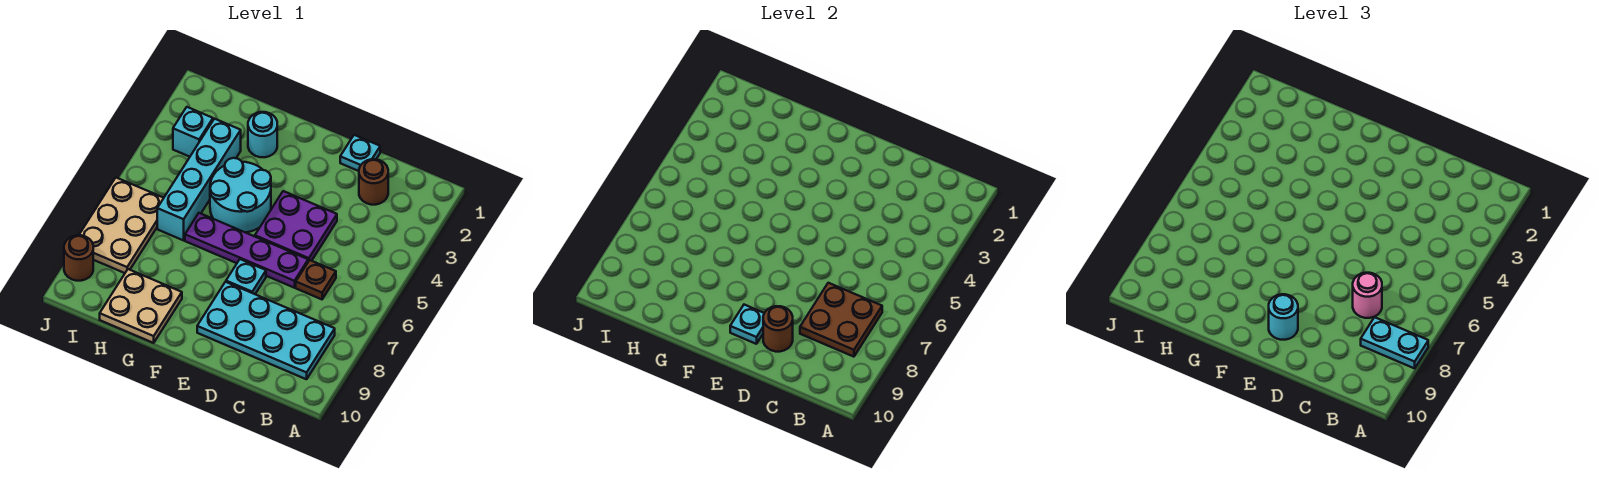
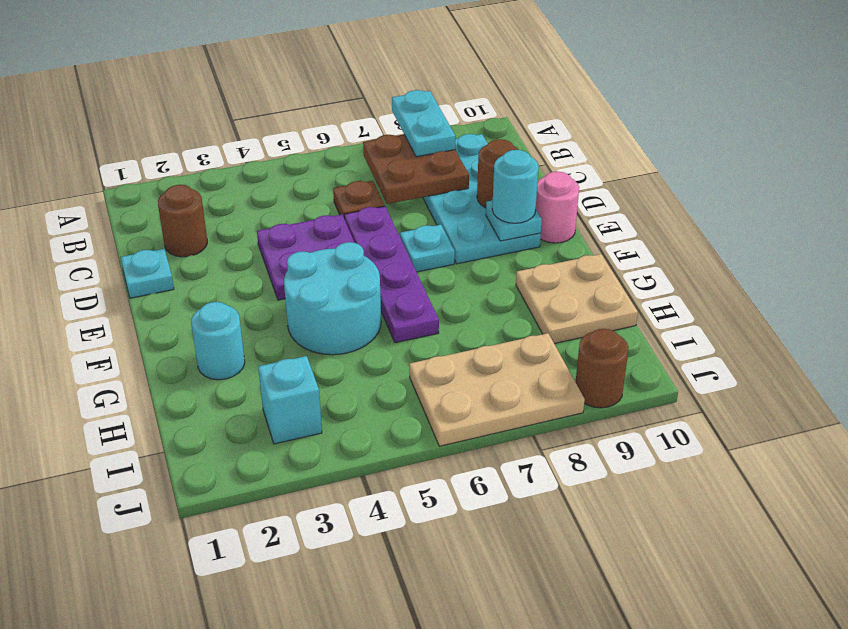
pink 1x1 round brick [1353,273,1382,318] -> pink 1x1 round brick moved to [536,172,579,243]
cyan 1x4 brick [157,119,241,240] -> none

